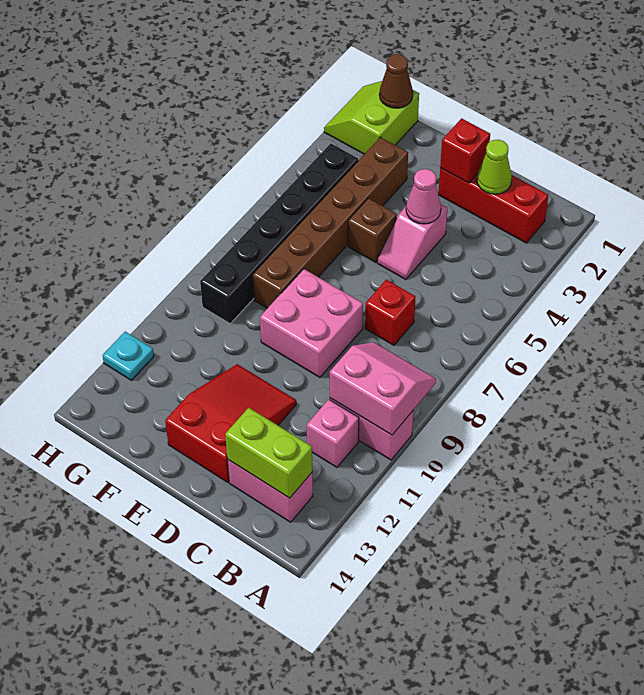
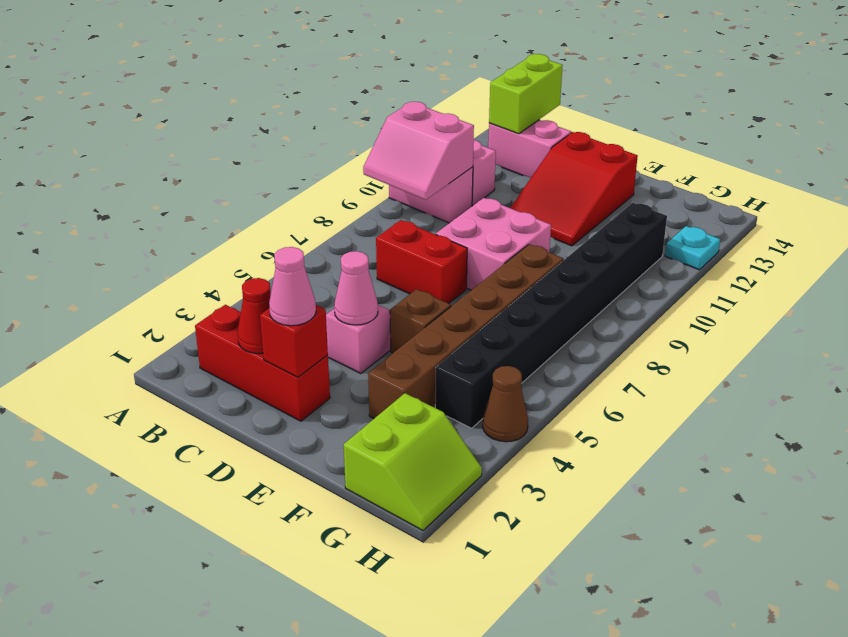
lime 1x2 brick [225,408,312,498] -> lime 1x2 brick turned to [489,54,563,134]
lime 1x1 cone [477,140,512,194] -> red 1x1 cone [238,278,271,353]
red 1x1 brick [365,280,416,345] -> red 1x2 brick [376,220,467,304]
none -> pink 1x1 cone [269,247,316,326]
brown 1x1 cone [379,54,413,108] -> brown 1x1 cone moved to [483,366,528,442]
black 1x6 brick [200,144,358,324] -> black 1x8 brick [435,203,667,428]

